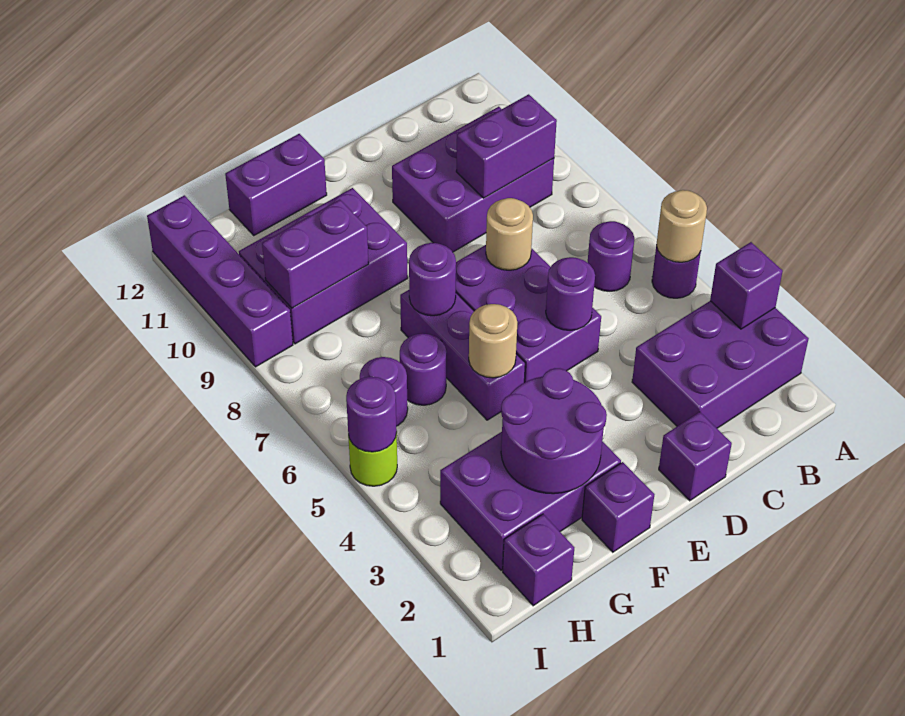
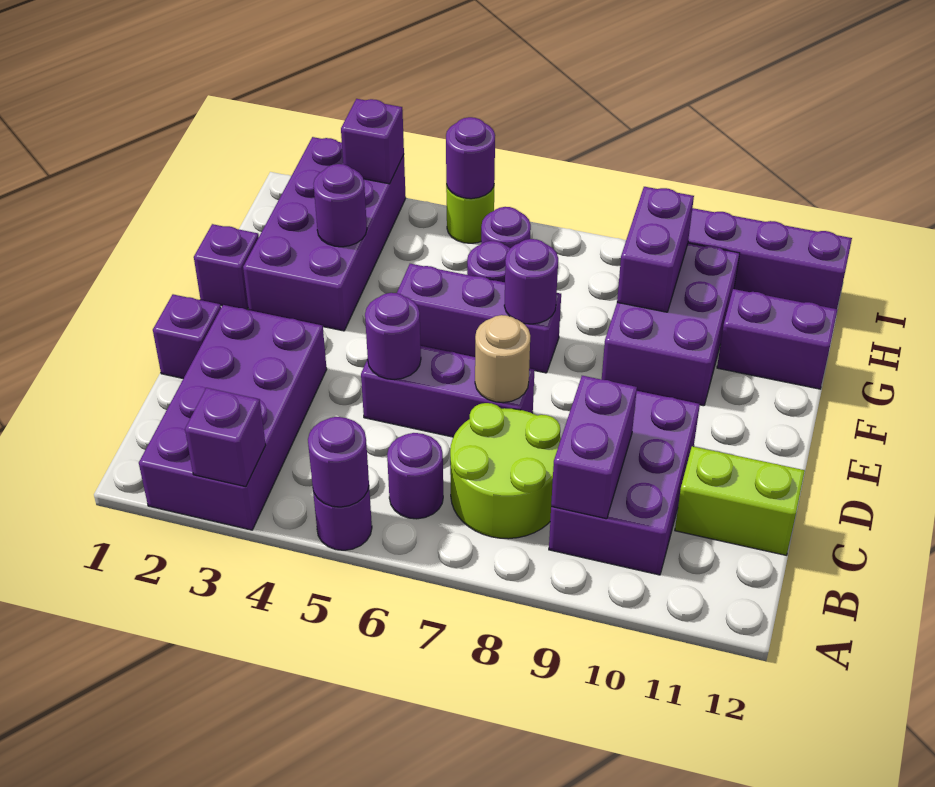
purple 2x3 brick [632,301,809,428] -> purple 2x4 brick [139,305,327,530]
tan 1x1 round brick [656,190,707,262] -> purple 1x1 round brick [308,417,369,507]
none -> lime 2x2 round brick [450,403,561,539]
none -> lime 1x2 brick [675,446,805,555]
purple 2x3 brick [456,245,601,382] -> purple 1x3 brick [361,346,534,437]
purple 2x3 brick [440,432,621,570] -> purple 2x4 brick [243,137,406,331]
purple 2x2 round brick [501,368,607,494] -> purple 1x1 round brick [314,164,367,247]
tan 1x1 round brick [469,304,517,378] -> none
purple 1x2 brick [225,134,327,235] -> purple 1x2 brick turned to [717,289,837,389]
purple 1x1 brick [503,514,574,606] -> purple 1x1 brick moved to [341,99,404,184]

